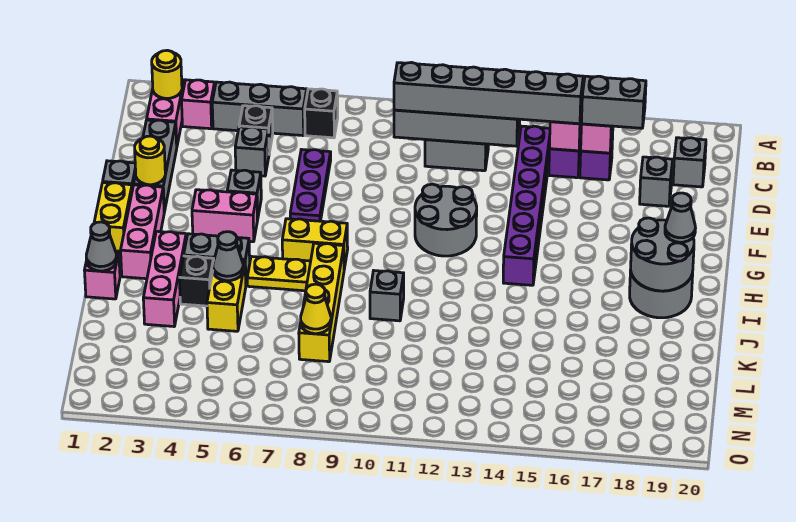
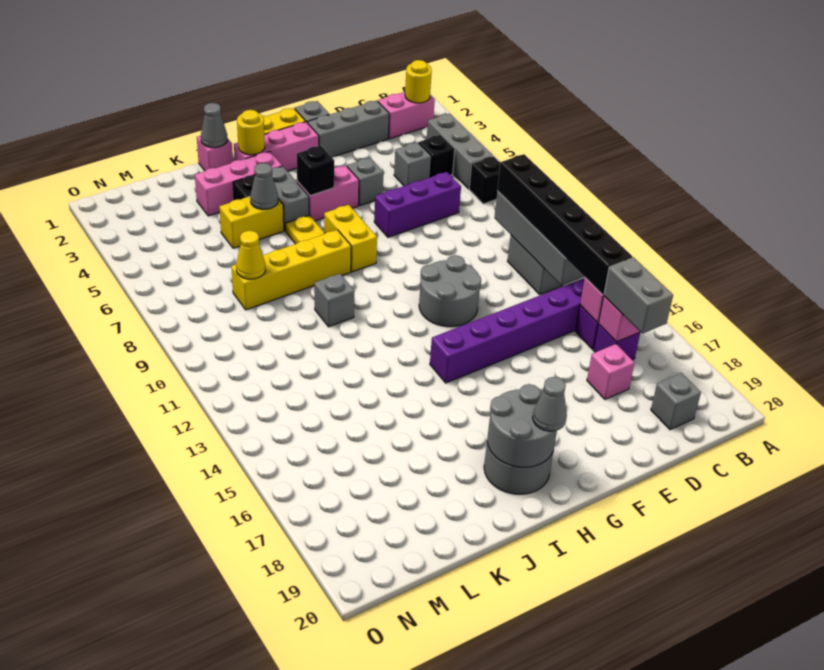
pink 1x1 brick [182,80,215,129] -> pink 1x1 brick moved to [587,344,635,399]
grey 1x6 brick [394,63,583,124] -> black 1x6 brick [497,154,633,295]
purple 1x3 plate [290,149,331,221] -> purple 1x3 brick [374,172,461,237]
grey 1x1 brick [640,157,673,206] -> none
yellow 1x1 round brick [135,136,165,185] -> yellow 1x1 round brick moved to [237,110,265,155]
pink 1x2 brick [192,190,258,242] -> pink 1x2 brick turned to [297,165,359,221]
none -> black 1x1 brick [297,146,334,196]

